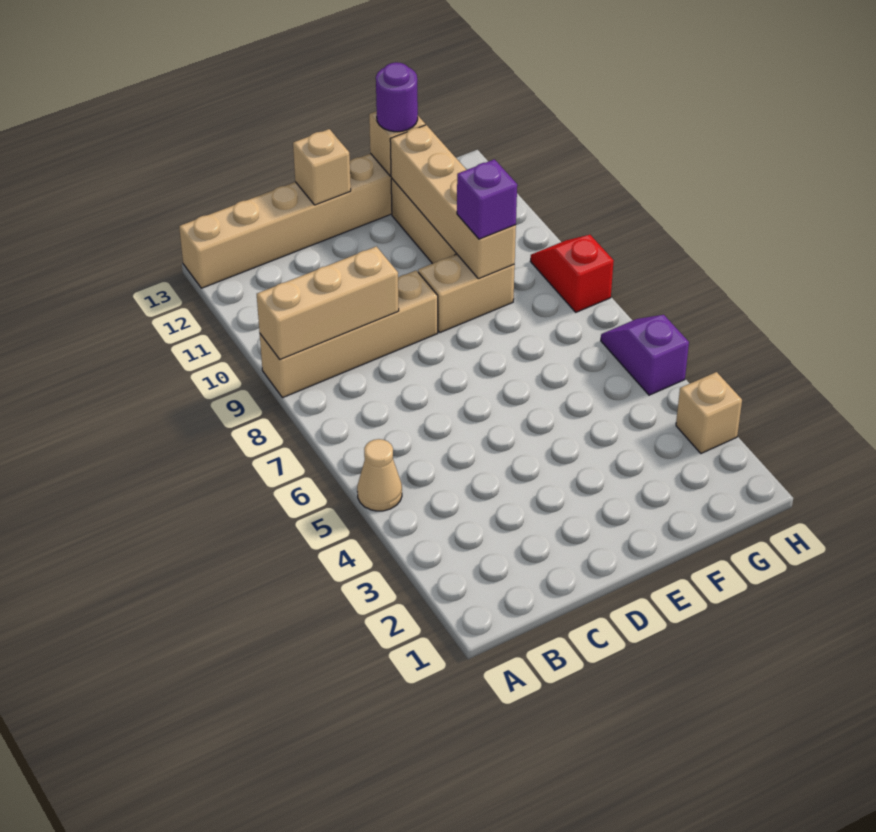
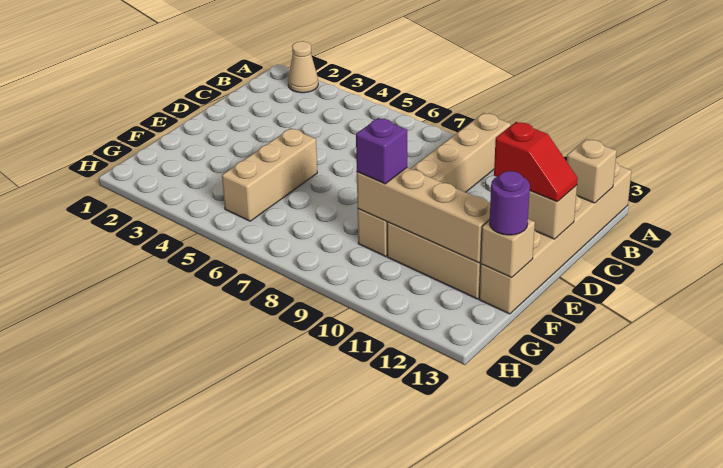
tan 1x1 cone [357,439,402,511] -> tan 1x1 cone moved to [288,41,318,93]
tan 1x3 brick [257,246,399,360] -> tan 1x3 brick moved to [222,128,317,221]
tan 1x1 brick [676,372,742,453] -> tan 1x1 brick moved to [567,139,617,203]
purple 1x2 slope [601,315,689,395] -> none
red 1x2 slope [530,235,614,312] -> red 1x2 slope moved to [494,122,578,202]

